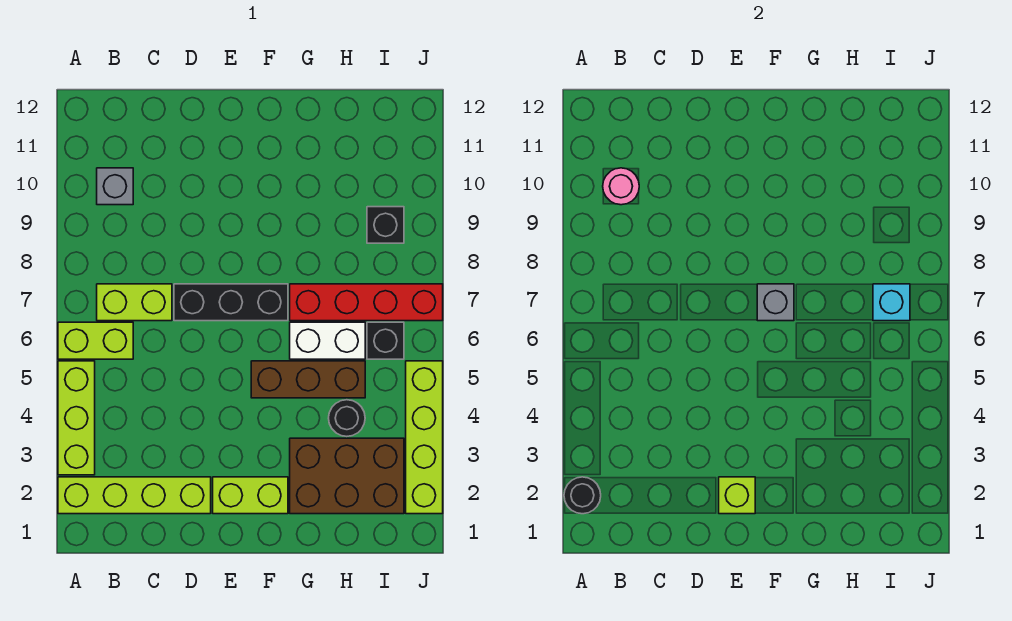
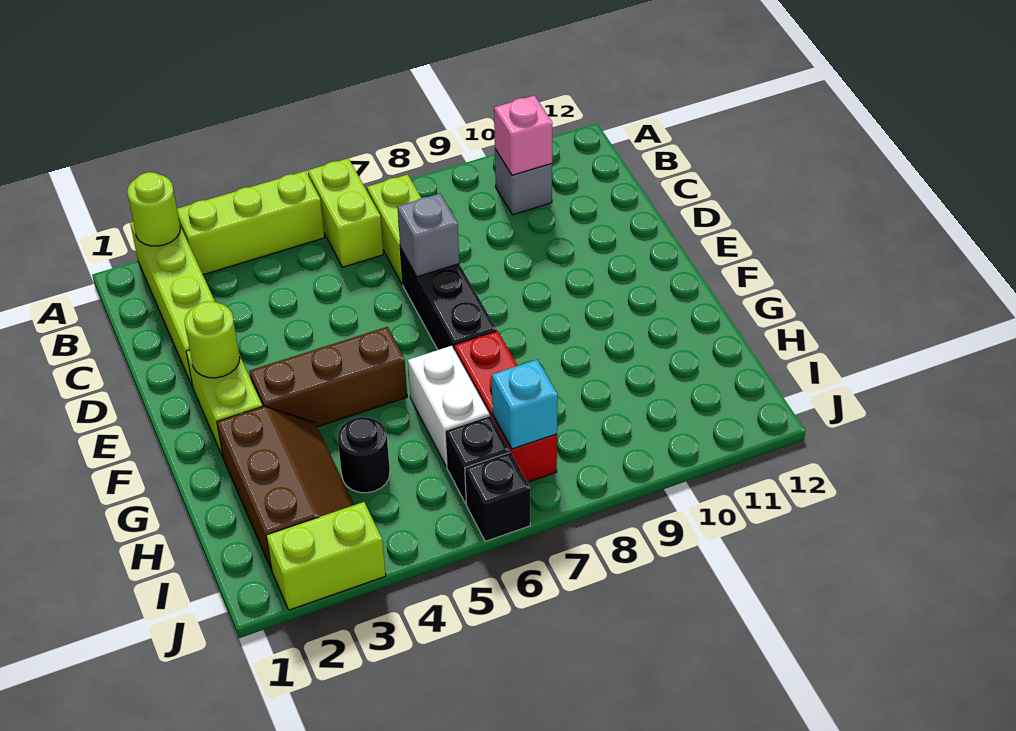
black 1x1 round brick [564,477,601,514] -> lime 1x1 round brick [127,172,181,246]
pink 1x1 round brick [603,168,639,205] -> pink 1x1 brick [494,95,552,175]
lime 1x1 brick [719,477,755,514] -> lime 1x1 round brick [184,301,240,378]
brown 1x3 brick [251,361,365,398] -> brown 1x3 brick turned to [249,327,407,427]
grey 1x1 brick [757,284,794,321] -> grey 1x1 brick moved to [397,194,459,277]
brown 2x3 brick [290,438,404,514] -> brown 2x3 slope [217,406,354,570]
red 1x4 brick [290,284,443,321] -> red 1x3 brick [454,331,557,482]
black 1x1 brick [367,207,404,243] -> black 1x1 brick moved to [465,452,530,541]
lime 1x4 brick [406,361,443,514] -> lime 1x2 brick [266,502,386,610]

